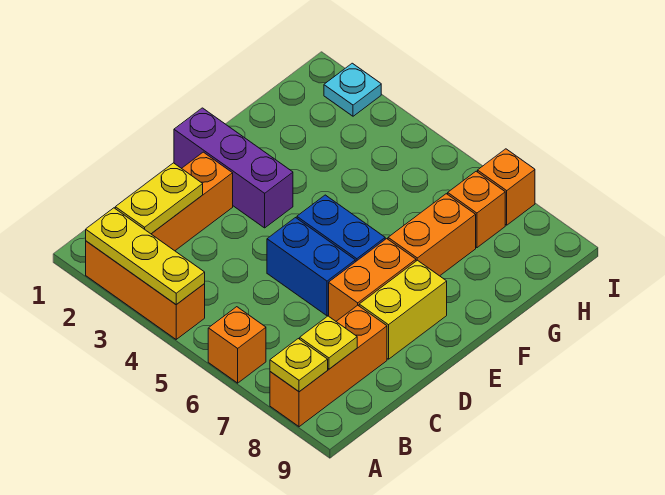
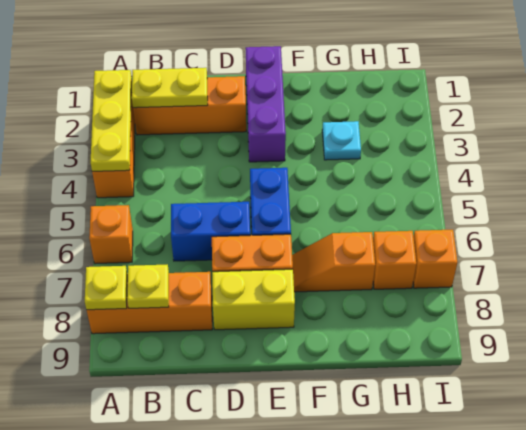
blue 1x2 brick [267,218,355,316] -> blue 1x2 brick turned to [171,202,250,261]
orange 1x2 brick [388,194,476,276] -> orange 1x2 slope [292,232,375,292]
cyan 1x1 plate [324,63,381,116] -> cyan 1x1 plate moved to [322,121,361,160]

